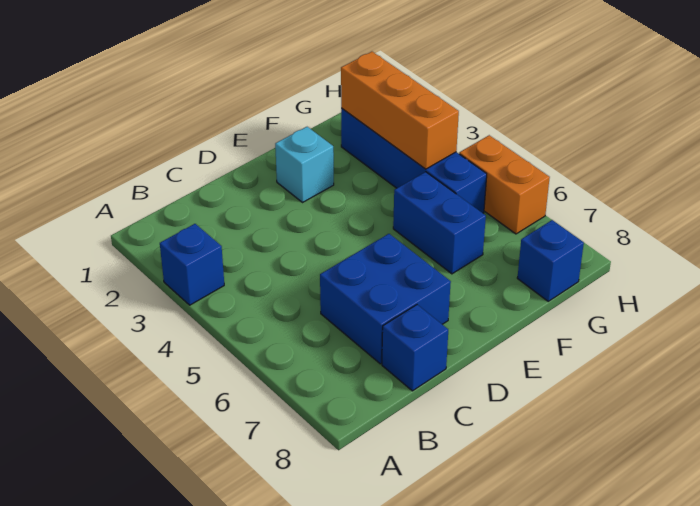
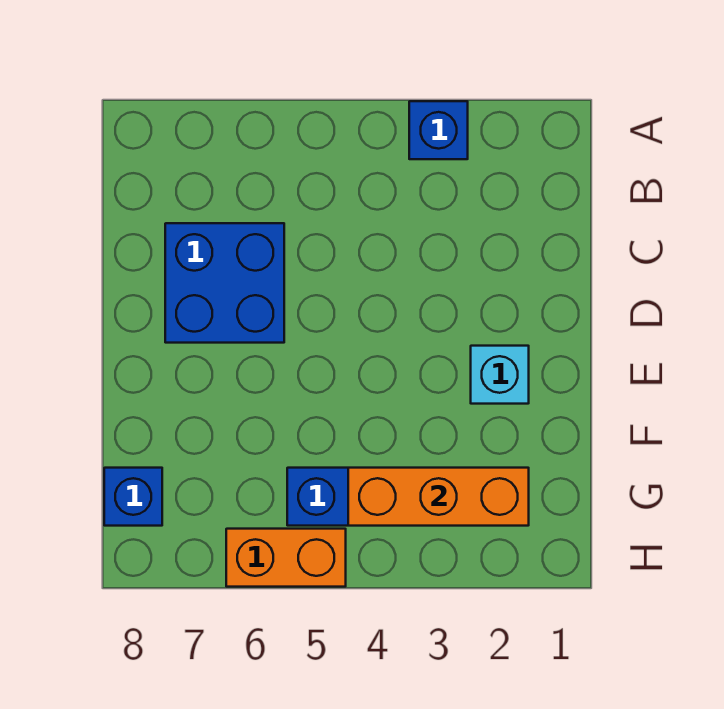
blue 1x1 brick [382,305,448,391] -> none
blue 1x2 brick [393,172,486,274] -> none

